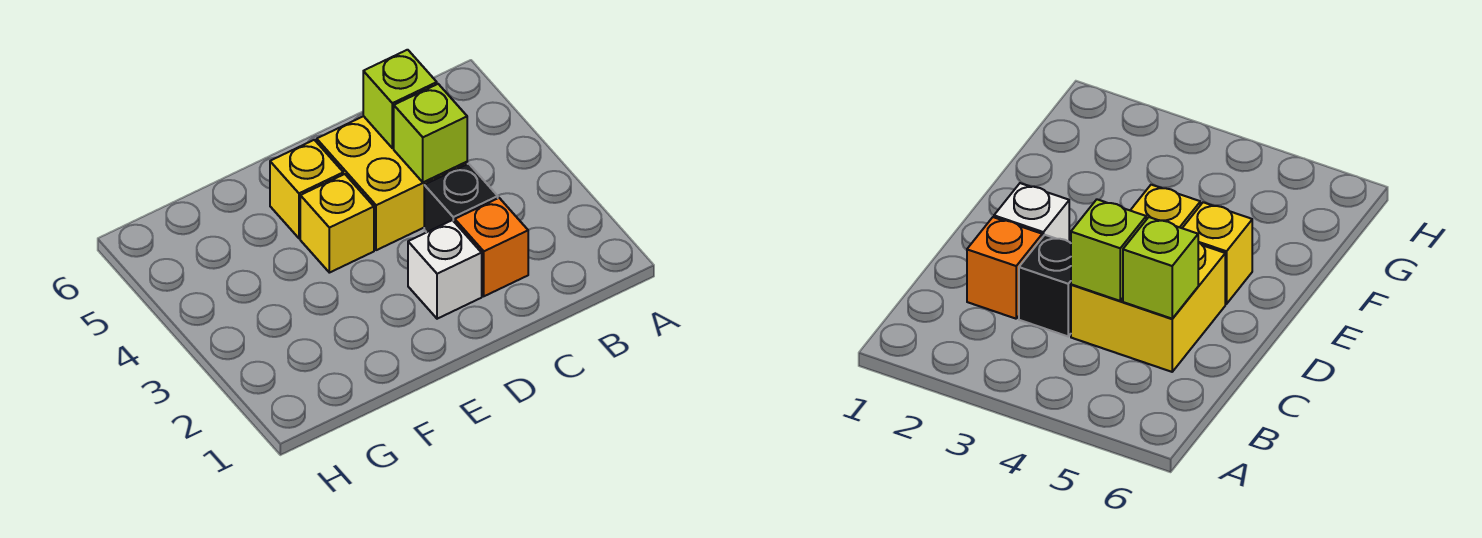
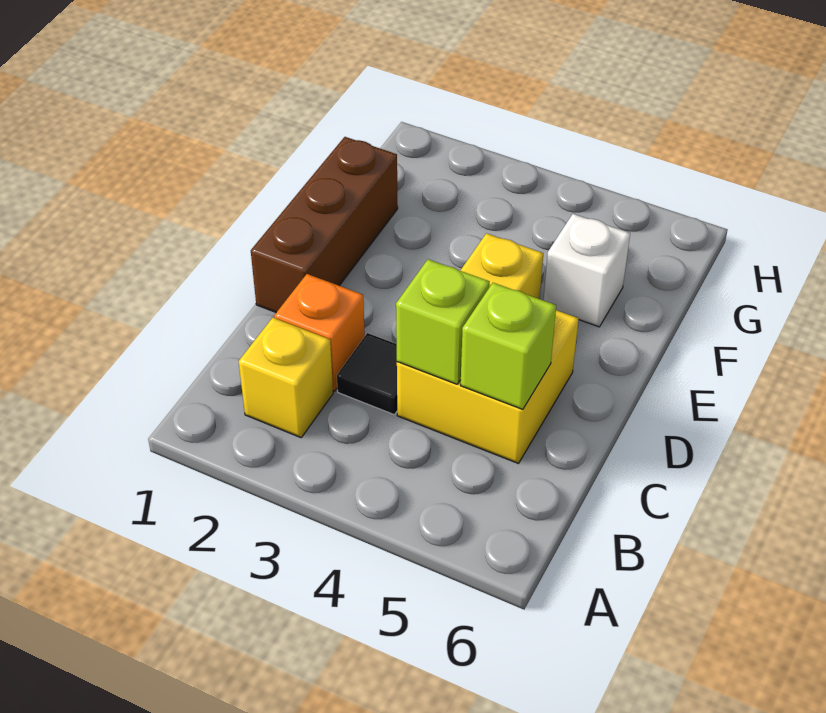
black 1x1 brick [424,164,498,232] -> black 1x1 tile [337,333,397,414]
none -> brown 1x3 brick [251,137,398,312]
white 1x1 brick [408,220,482,319] -> white 1x1 brick moved to [544,214,630,327]
yellow 1x1 brick [270,140,343,238] -> yellow 1x1 brick moved to [239,318,333,438]

